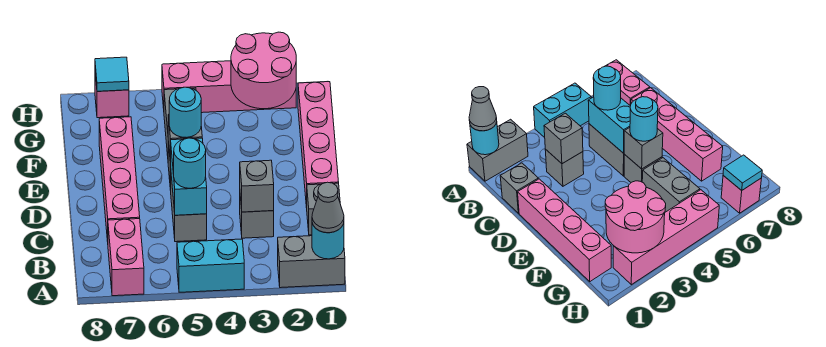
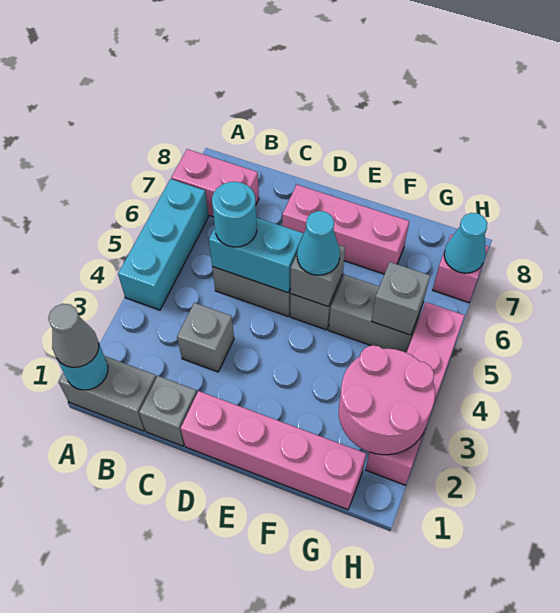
grey 1x2 brick [278,236,345,288] -> grey 1x2 brick turned to [58,356,156,431]
cyan 1x2 brick [177,239,244,292] -> cyan 1x3 brick [118,179,209,310]
grey 1x1 brick [240,160,274,212] -> grey 1x1 brick moved to [372,262,430,335]
pink 1x4 brick [99,117,140,241] -> pink 1x3 brick [282,185,409,274]
cyan 1x1 round brick [169,87,201,138] -> cyan 1x1 cone [297,211,340,275]
cyan 1x1 tile [95,57,129,91] -> cyan 1x1 cone [444,213,487,273]

